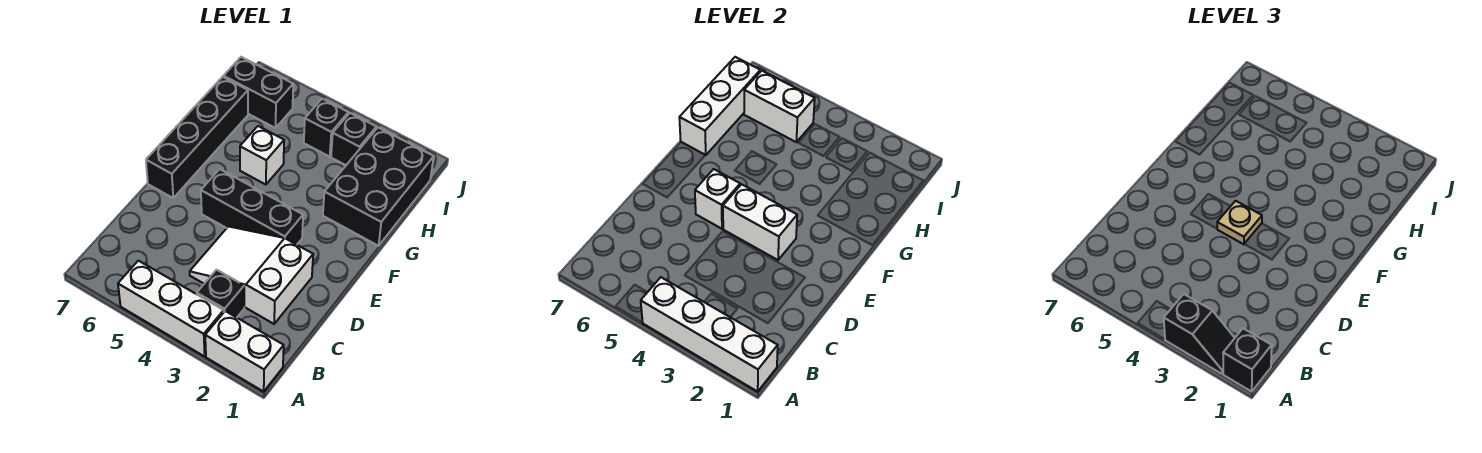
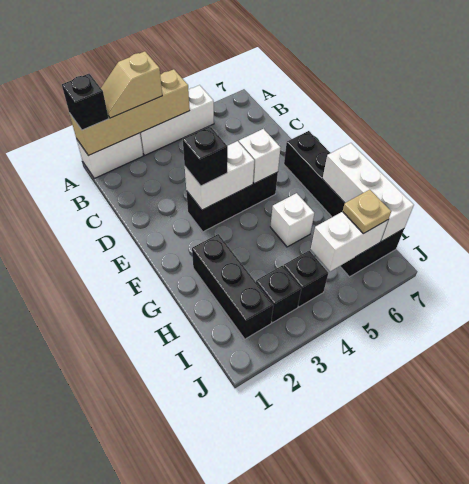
white 1x4 brick [641,277,778,392] -> tan 1x4 brick [69,69,190,156]
black 1x2 slope [1164,294,1235,374] -> tan 1x2 slope [101,51,162,118]
black 1x1 brick [197,270,244,317] -> black 1x1 brick moved to [183,127,228,186]
white 2x3 slope [190,226,313,324] -> none
tan 1x1 plate [1217,201,1262,244] -> tan 1x1 plate moved to [343,190,391,234]
black 2x3 brick [323,128,434,246] -> black 1x3 brick [192,234,274,339]

